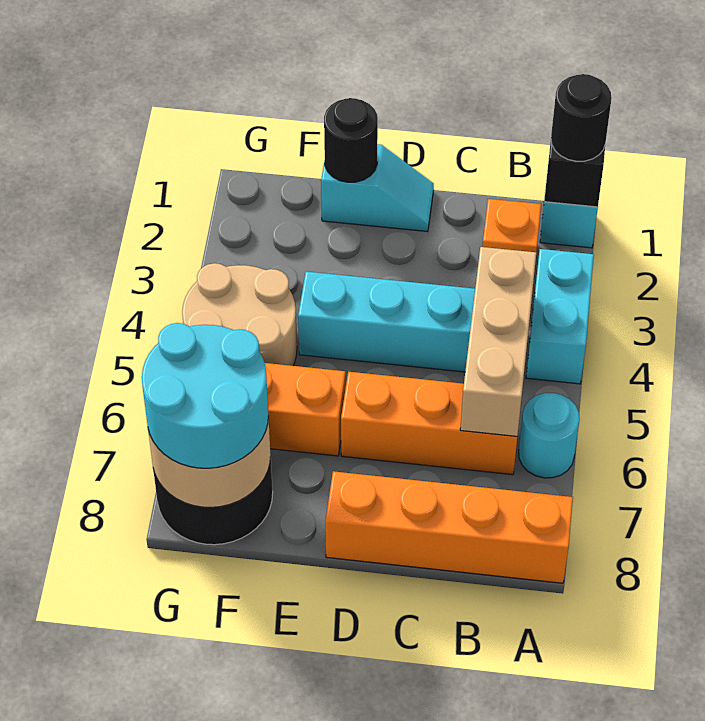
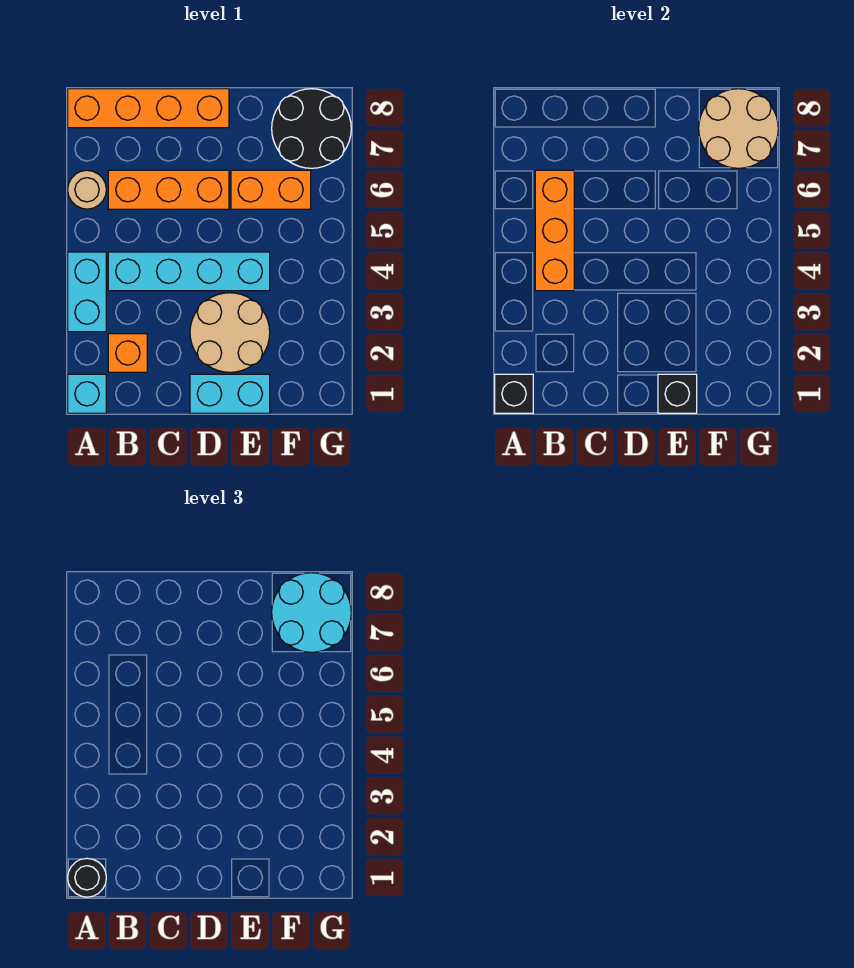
cyan 1x1 round brick [519,393,580,478] -> tan 1x1 round brick [68,170,106,209]
tan 1x3 brick [460,247,536,436] -> orange 1x3 brick [535,170,574,291]
cyan 1x2 slope [321,144,434,232] -> cyan 1x2 brick [190,374,270,413]
black 1x1 round brick [324,98,378,182] -> black 1x1 brick [658,374,697,413]
tan 2x2 round brick [182,263,297,366] -> tan 2x2 round brick moved to [190,293,270,372]

